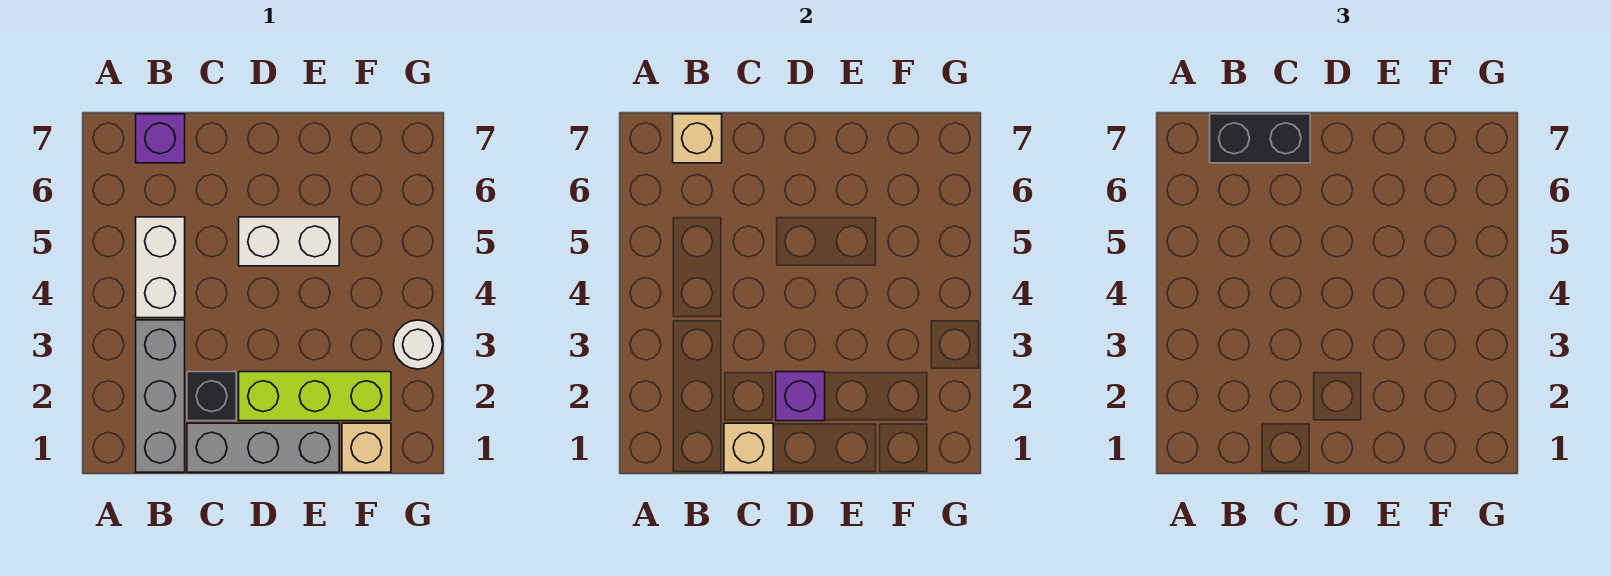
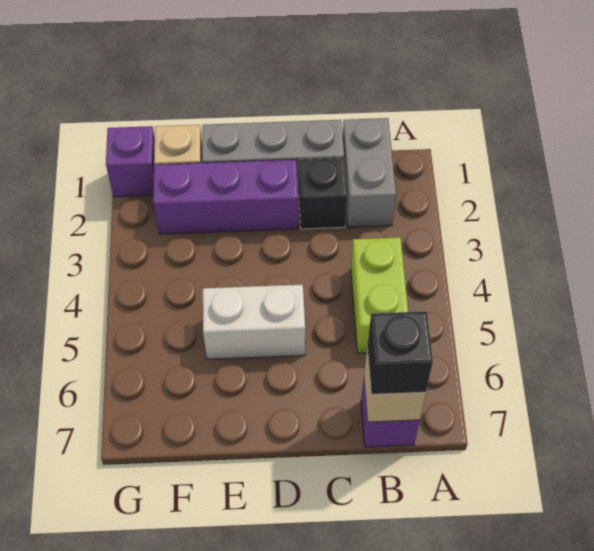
grey 1x3 brick [136,320,185,472] -> grey 1x2 brick [343,118,396,227]
white 1x2 brick [136,217,185,318] -> lime 1x2 brick [351,237,408,353]
black 1x2 brick [1210,114,1310,163] -> black 1x1 brick [367,311,433,394]
tan 1x1 brick [724,423,773,472] -> none
lime 1x3 brick [239,372,391,421] -> purple 1x3 brick [153,160,298,234]
purple 1x1 brick [776,372,825,421] -> purple 1x1 brick moved to [106,126,155,197]
white 1x1 round brick [393,320,442,369] -> none

